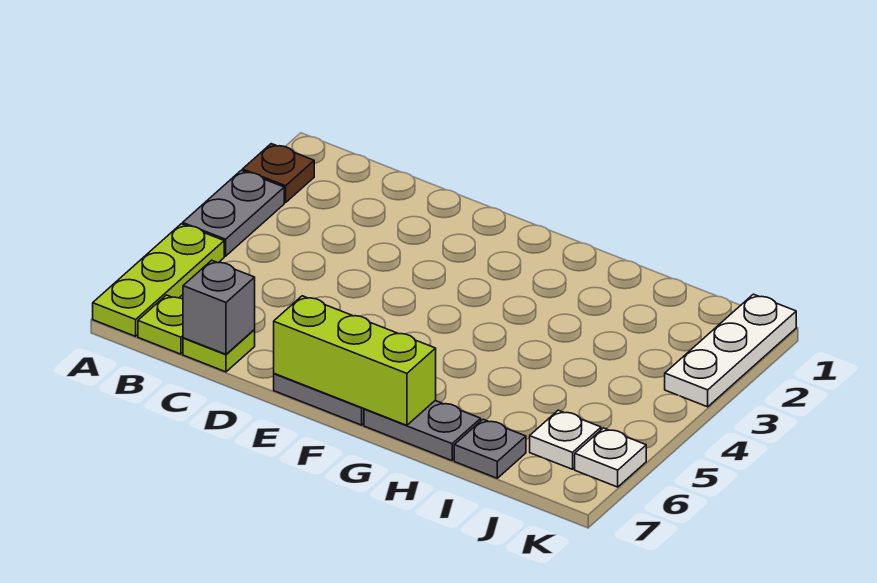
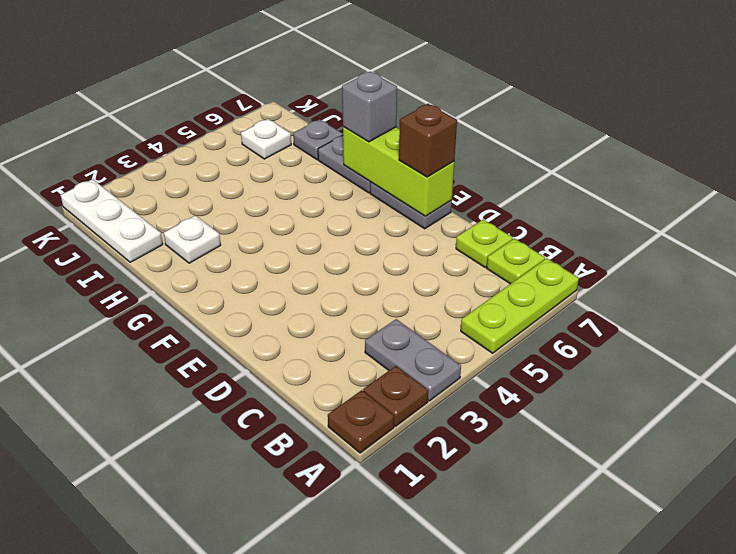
none -> brown 1x1 plate [328,390,394,453]
grey 1x2 plate [183,170,284,256] -> grey 1x2 plate turned to [365,319,461,401]
grey 1x1 brick [183,260,255,354] -> grey 1x1 brick moved to [342,72,397,142]
none -> brown 1x1 brick [399,104,457,177]
white 1x3 plate [665,294,796,407] -> white 1x3 plate turned to [61,179,163,262]
white 1x1 plate [575,428,646,487] -> white 1x1 plate moved to [164,216,221,263]

